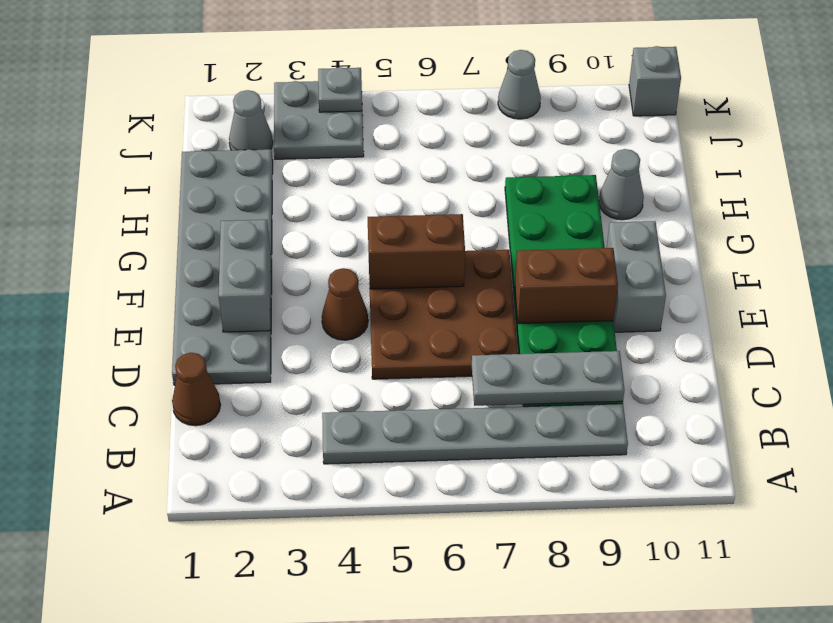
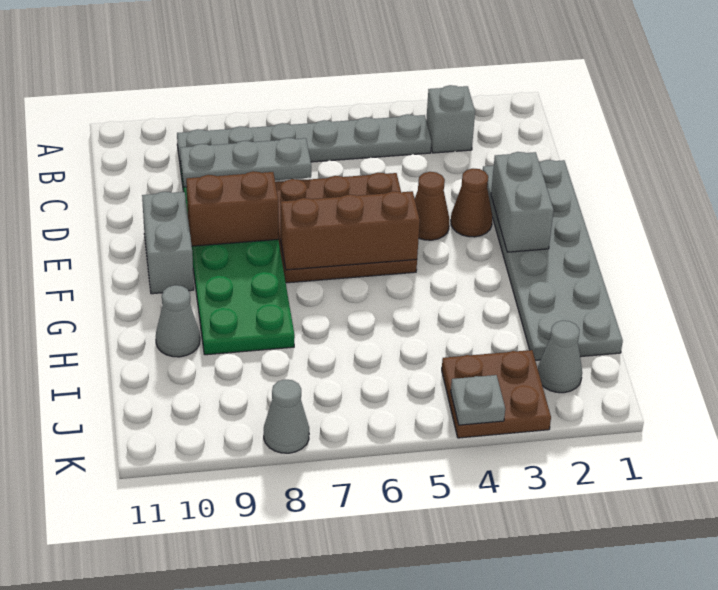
brown 1x1 cone [172,353,221,426] -> brown 1x1 cone moved to [451,168,492,237]
brown 1x2 brick [368,214,465,289] -> brown 1x3 brick [281,191,420,270]
grey 2x2 plate [274,81,364,159] -> brown 2x2 plate [442,350,551,438]
grey 1x1 brick [629,46,681,116] -> grey 1x1 brick moved to [426,85,475,153]

